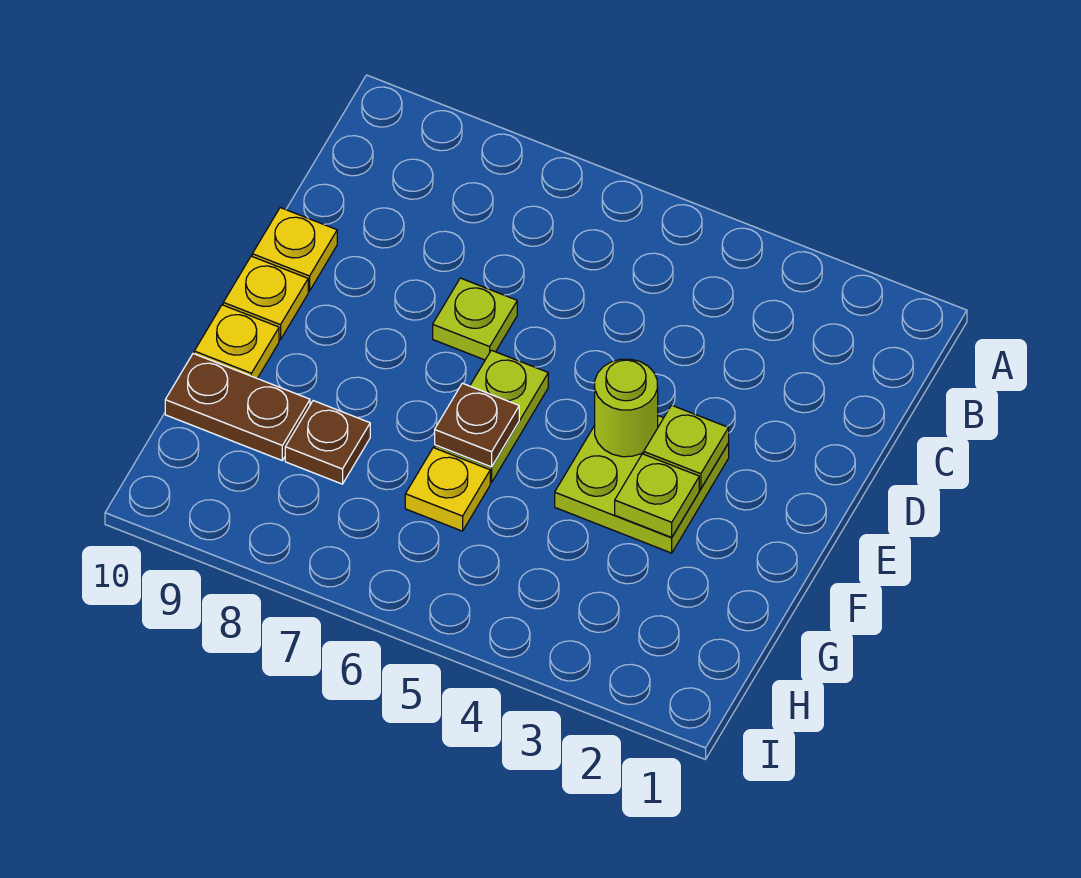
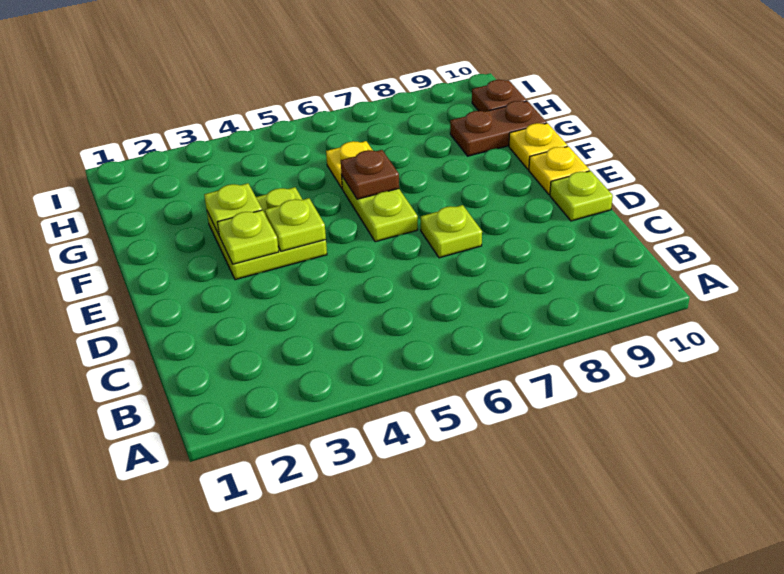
yellow 1x1 plate [252,208,337,291] -> lime 1x1 plate [550,171,613,221]
lime 1x1 round brick [595,359,658,457] -> lime 1x1 plate [265,198,326,251]
brown 1x1 plate [285,401,370,484] -> brown 1x1 plate moved to [472,80,527,112]

